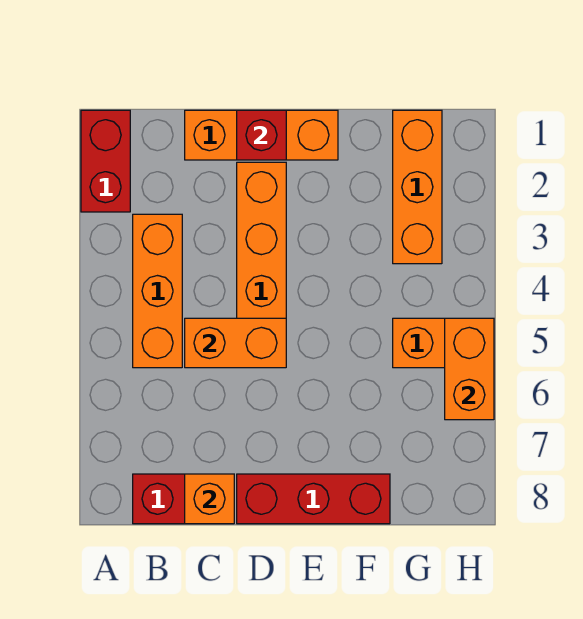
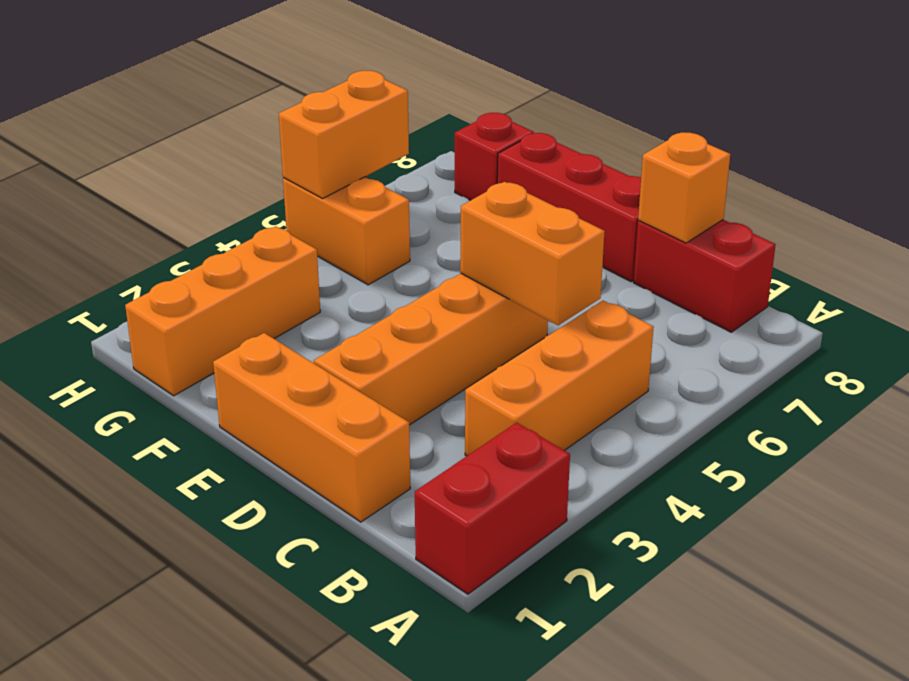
red 1x1 brick [237,110,286,160] -> red 1x1 brick moved to [455,113,534,200]

